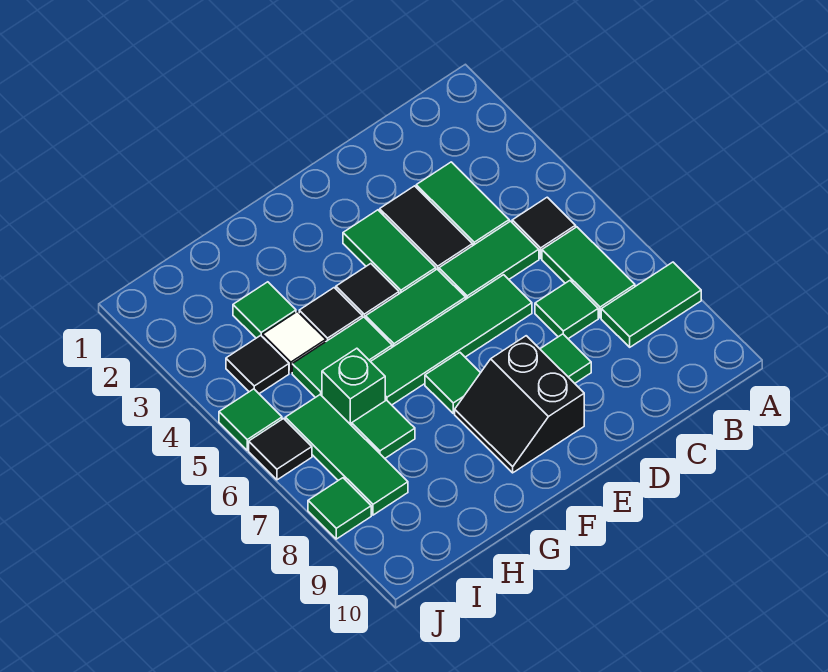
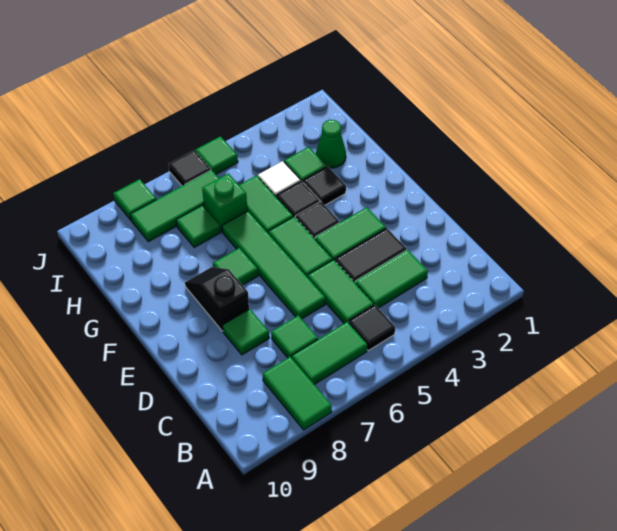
black 2x2 slope [455,336,584,473] -> black 1x2 slope [185,267,249,331]
none -> green 1x1 cone [316,120,346,168]
black 1x1 tile [226,335,289,394] -> black 1x1 tile moved to [303,167,346,205]

